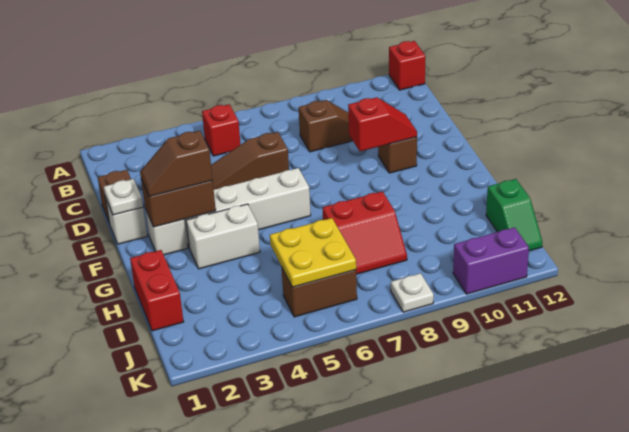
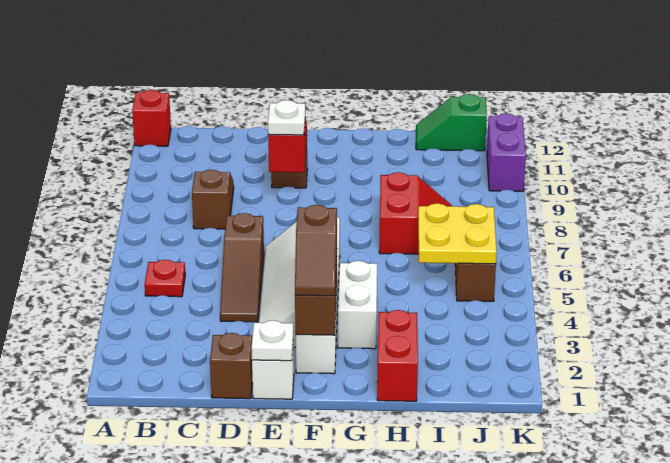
red 1x1 brick [202,104,241,156] -> red 1x1 plate [145,260,185,297]
red 1x2 brick [130,250,184,331] -> red 1x2 brick turned to [377,310,418,401]
green 1x2 slope [486,179,543,251] -> green 1x2 slope turned to [416,94,487,151]
white 1x1 plate [391,273,434,312] -> white 1x1 plate moved to [268,100,305,135]

